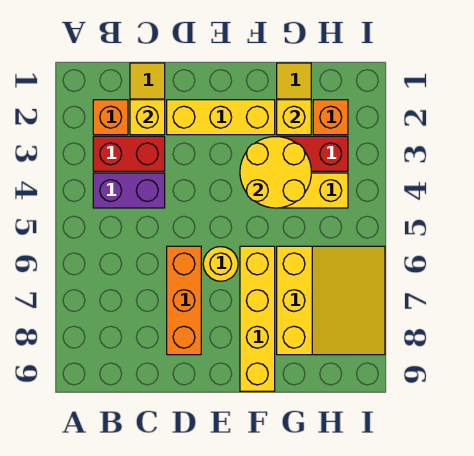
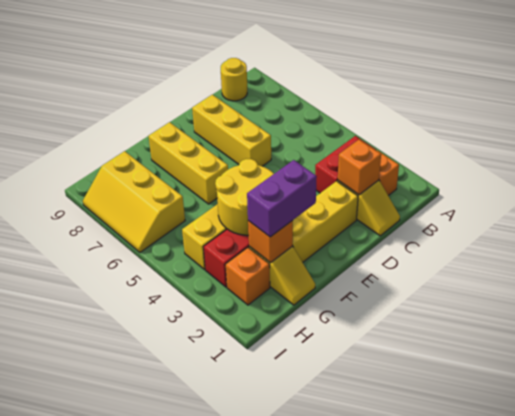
purple 1x2 brick [93,173,165,208] -> purple 1x2 brick moved to [247,160,317,237]
yellow 1x1 brick [130,100,165,135] -> orange 1x1 brick [338,140,381,195]
orange 1x3 brick [167,246,201,355] -> yellow 1x3 brick [192,95,271,166]
yellow 1x1 round brick [203,247,238,281] -> yellow 1x1 round brick moved to [221,58,247,101]
yellow 1x4 brick [240,246,275,391] -> yellow 1x3 brick [149,122,228,204]
yellow 1x1 brick [277,100,311,135] -> orange 1x1 brick [248,221,293,263]
yellow 3x3 slope [277,246,385,355] -> yellow 2x3 slope [83,151,185,252]

